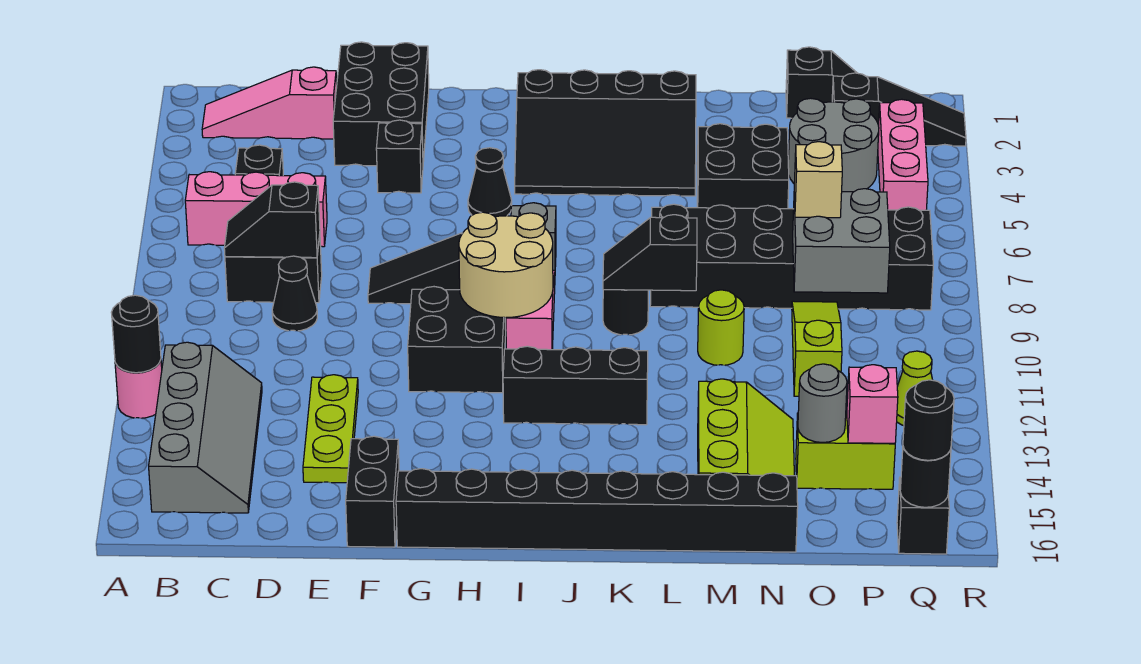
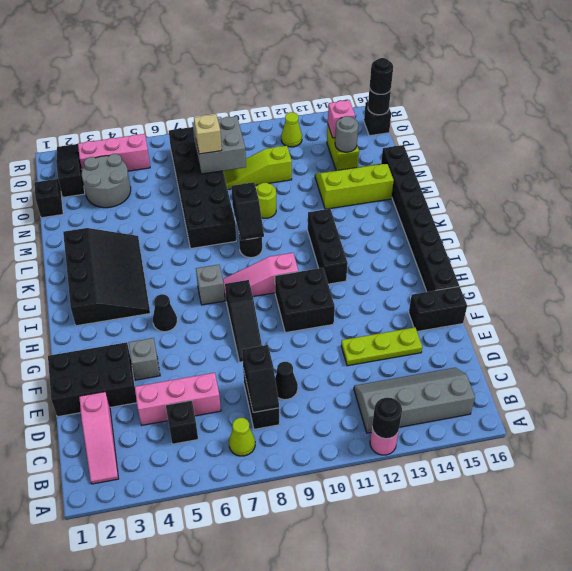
pink 1x3 brick [185,172,327,247] -> pink 1x3 brick turned to [135,373,221,425]
none -> lime 1x1 cone [229,418,255,456]
black 1x1 brick [376,120,423,193] -> grey 1x1 brick [129,338,160,380]
tan 2x2 round brick [459,212,553,318] -> none
black 2x2 brick [697,124,789,209] -> none

